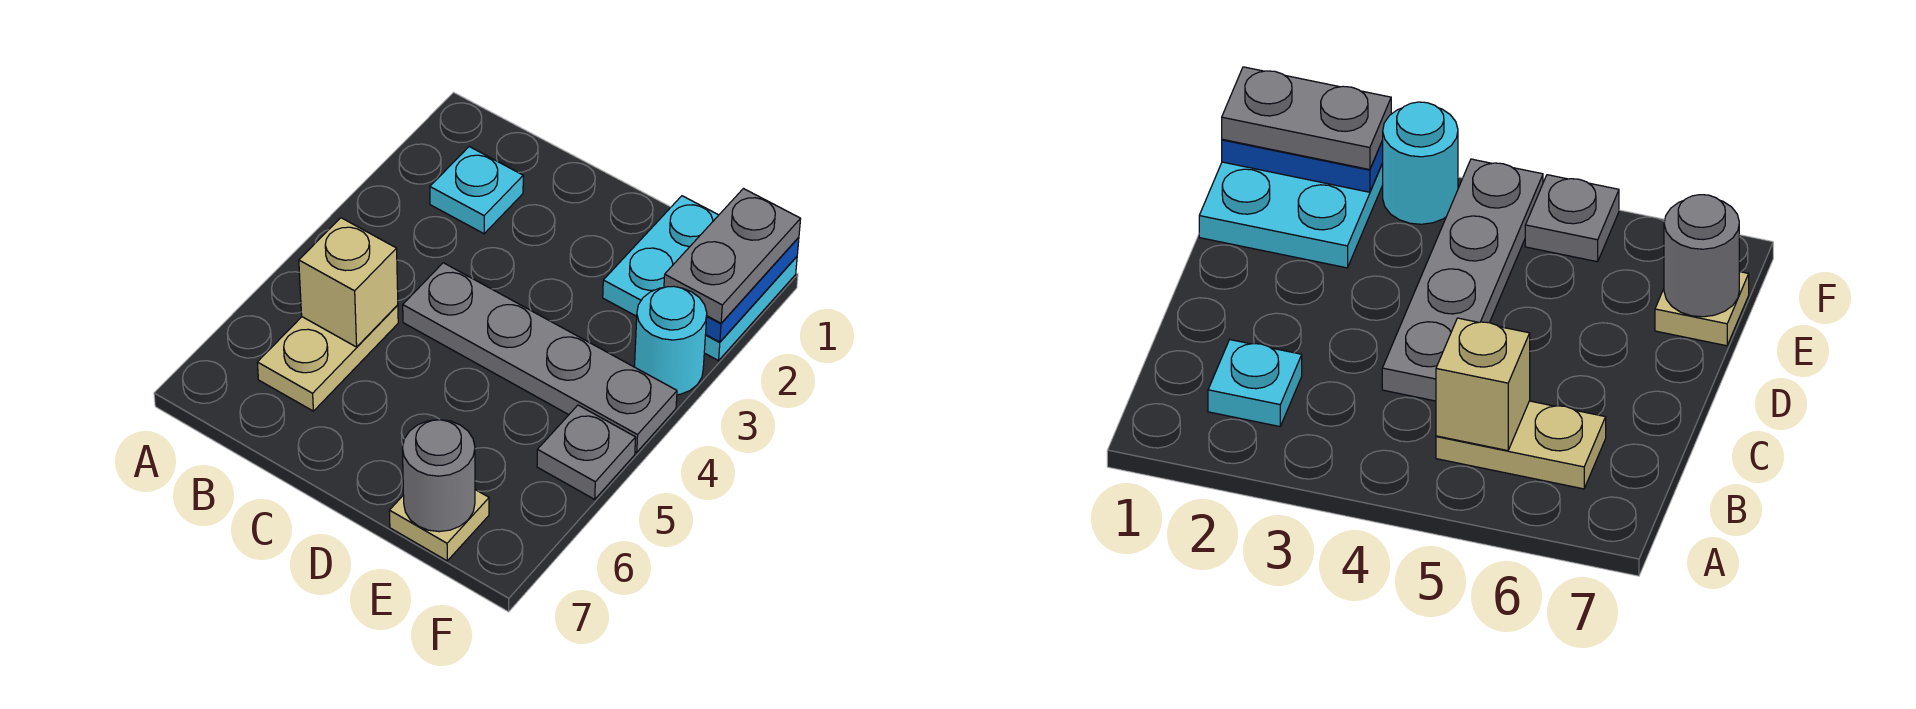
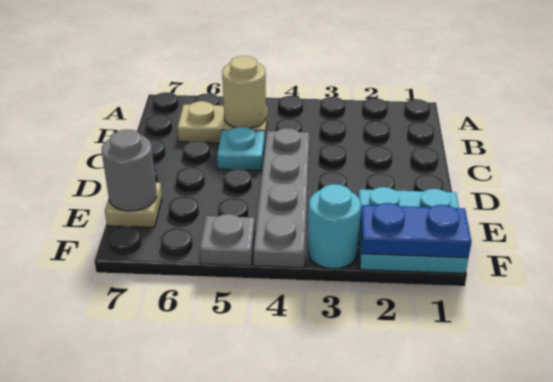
cyan 1x1 plate [430,147,523,234] -> cyan 1x1 plate moved to [217,127,265,171]
tan 1x1 brick [299,218,398,347] -> tan 1x1 round brick [222,56,266,128]
grey 1x2 plate [664,189,801,323] -> none

